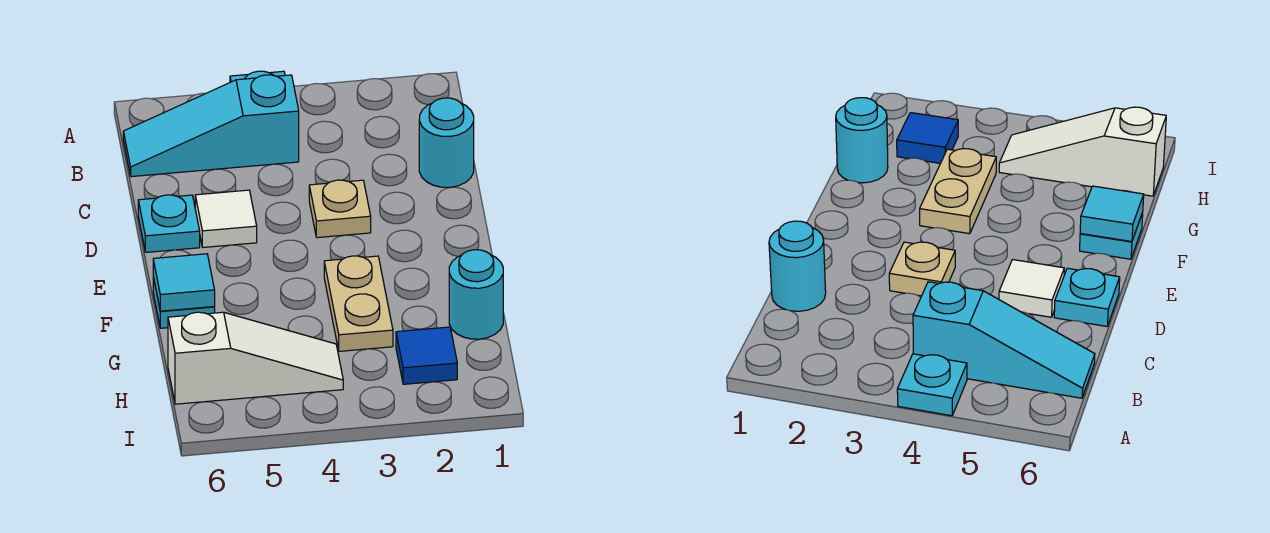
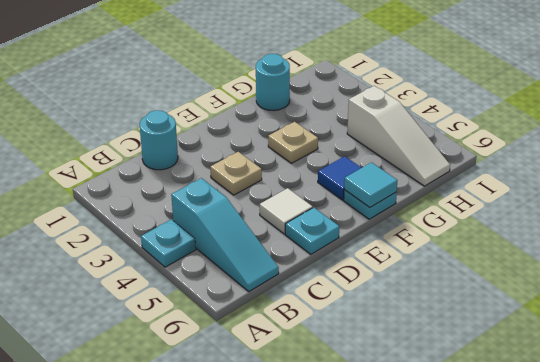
tan 1x2 plate [324,256,393,351] -> tan 1x1 plate [268,122,318,163]
blue 1x1 tile [396,327,457,384] -> blue 1x1 tile moved to [318,156,361,200]
white 1x3 slope [168,312,343,404] -> white 1x3 slope turned to [347,86,450,186]

